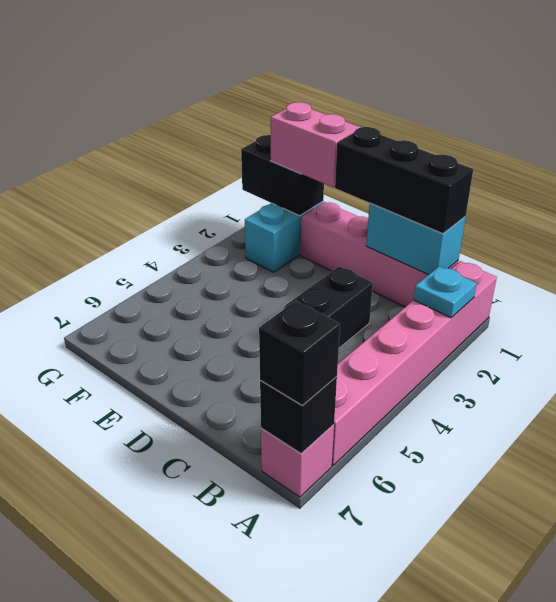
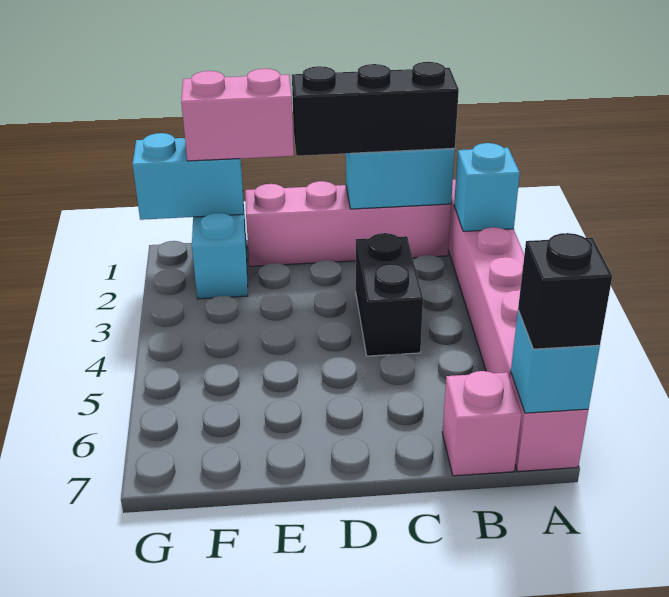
cyan 1x1 plate [414,266,477,318] -> cyan 1x1 brick [454,143,520,231]
black 1x1 brick [260,377,337,454] -> cyan 1x1 brick [511,310,600,413]
none -> pink 1x1 brick [442,371,522,476]
black 1x2 brick [241,135,324,216] -> cyan 1x2 brick [132,133,243,220]

